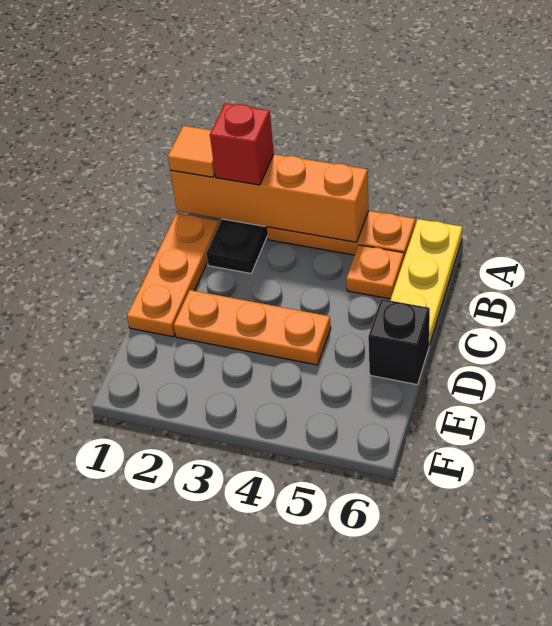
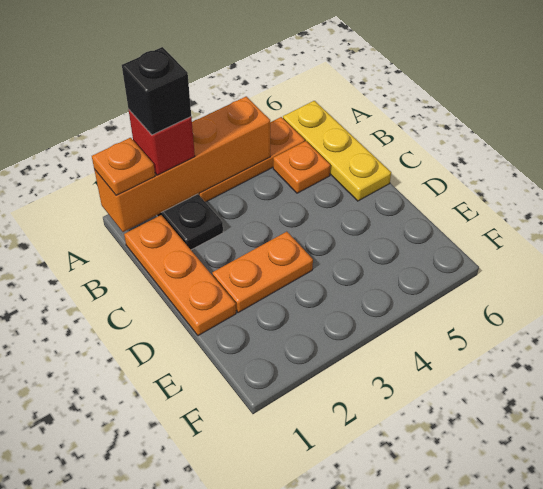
orange 1x1 tile [168,126,215,177] -> orange 1x1 plate [92,138,155,195]
orange 1x3 plate [174,290,331,365] -> orange 1x2 plate [212,232,313,313]
black 1x1 brick [368,299,430,385] -> black 1x1 brick moved to [122,47,191,135]

